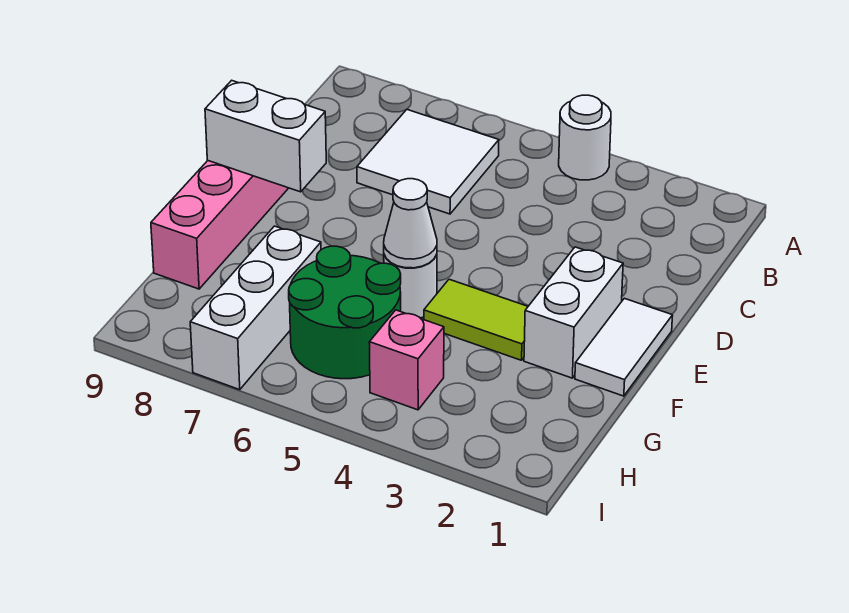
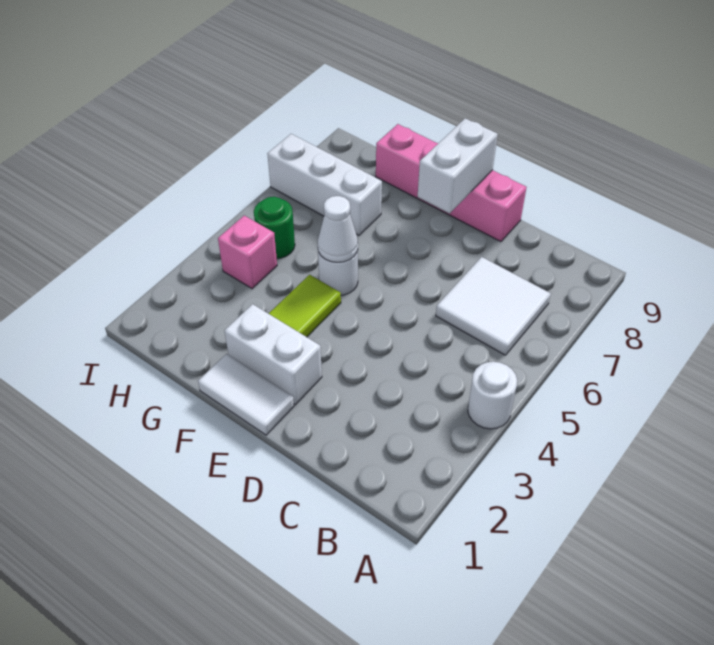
green 2x2 round brick [289,246,401,379] -> green 1x1 round brick [254,197,295,259]

